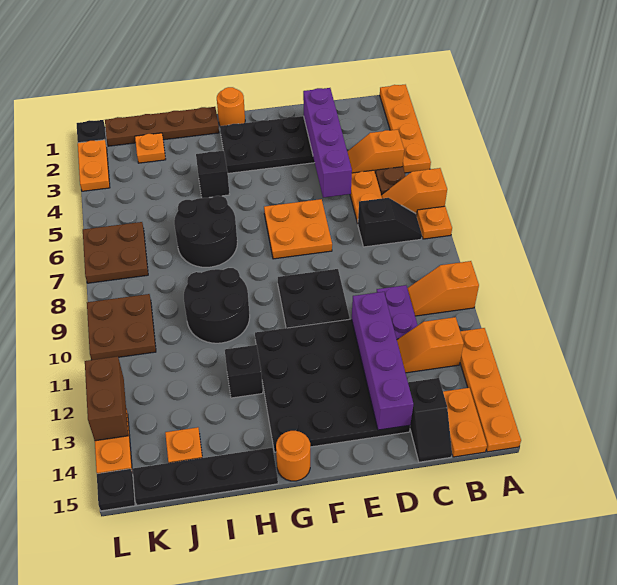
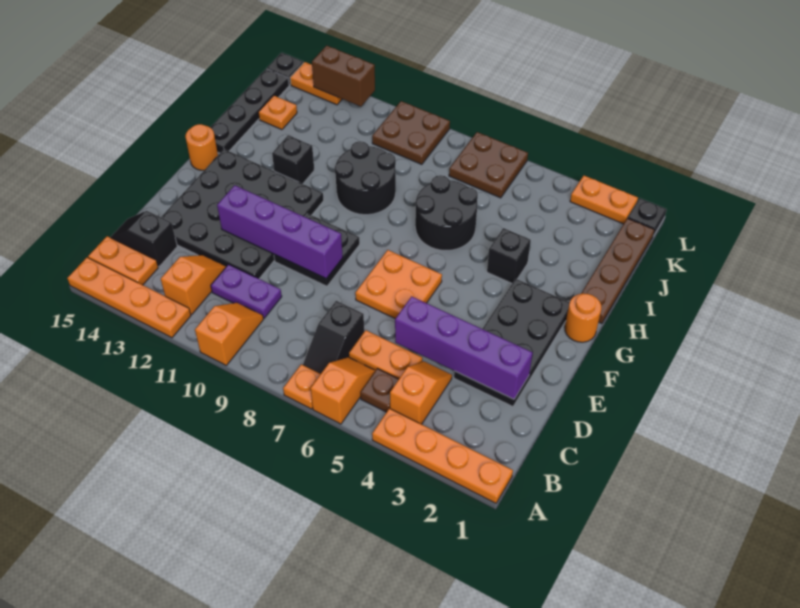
purple 1x4 brick [352,292,413,430] -> purple 1x4 brick moved to [217,185,343,279]
orange 1x1 plate [135,133,166,163] -> none

